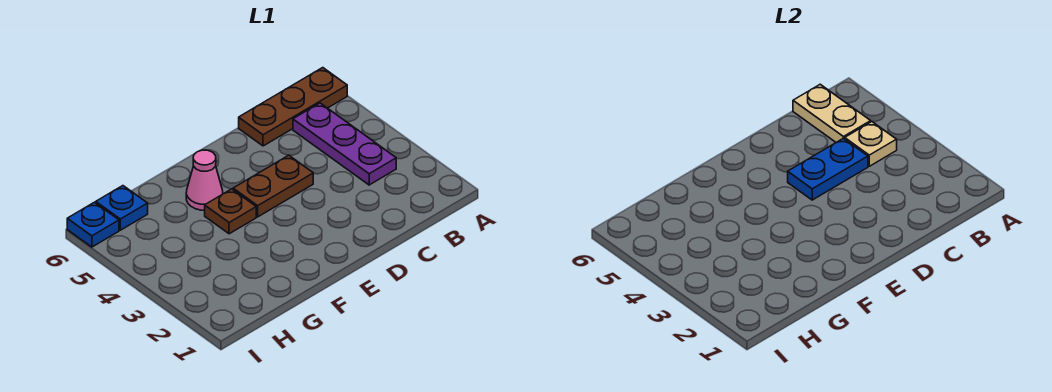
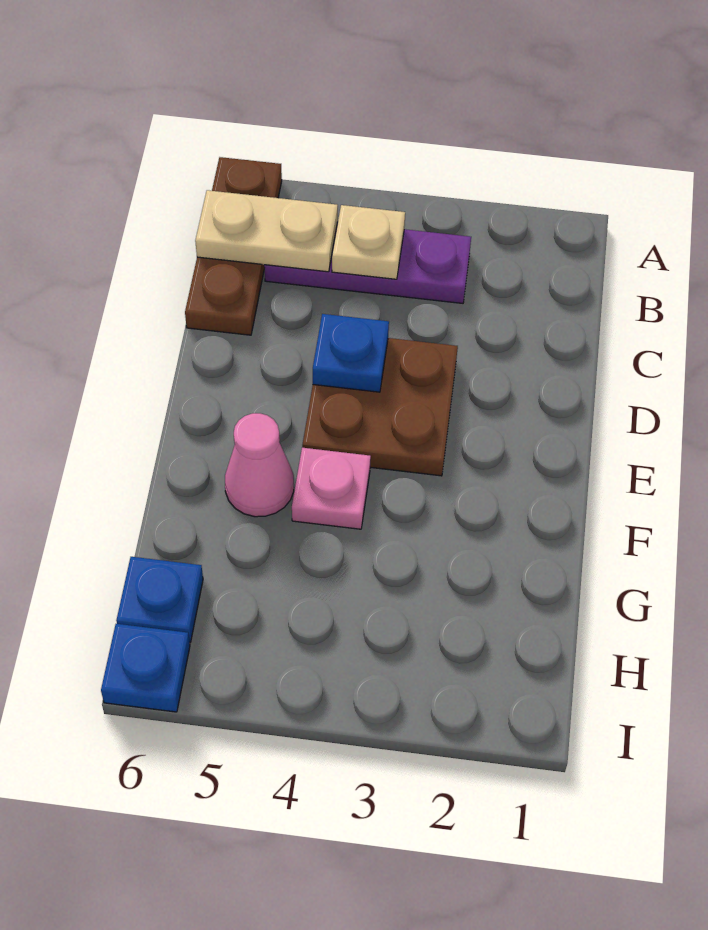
blue 1x2 plate [788,138,868,200] -> blue 1x1 plate [313,314,389,392]
brown 1x2 plate [233,155,313,217] -> brown 2x2 plate [302,338,458,476]
brown 1x1 plate [205,189,256,234] -> pink 1x1 plate [292,448,371,529]

